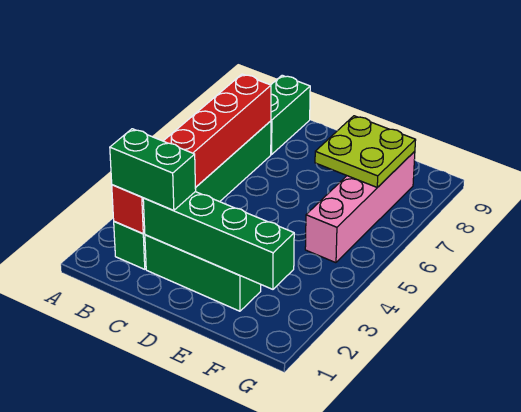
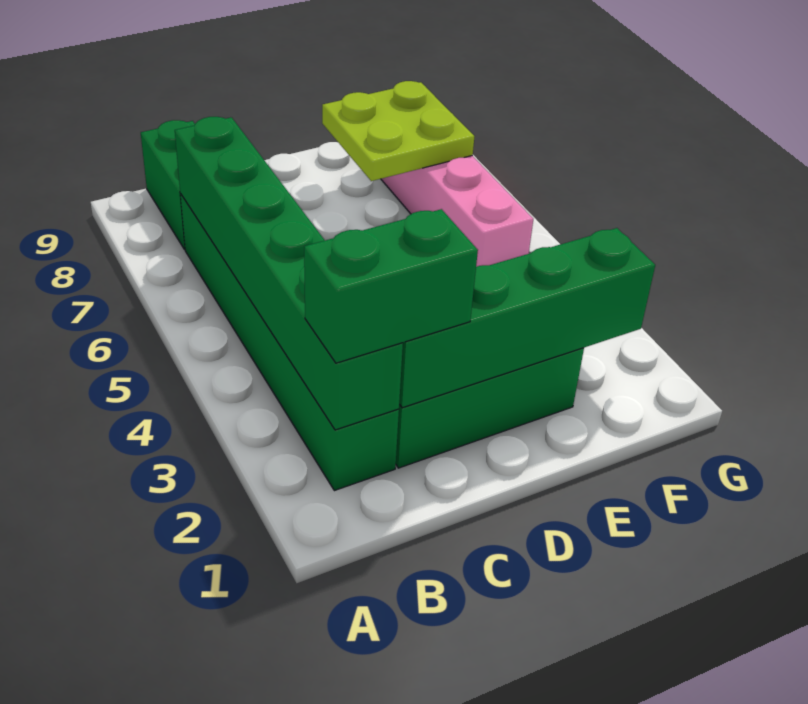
red 1x6 brick [112,74,271,234] -> green 1x6 brick [175,117,403,430]

